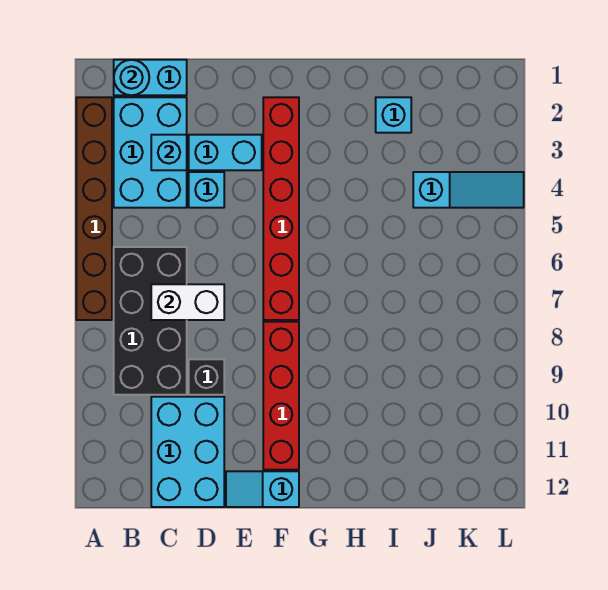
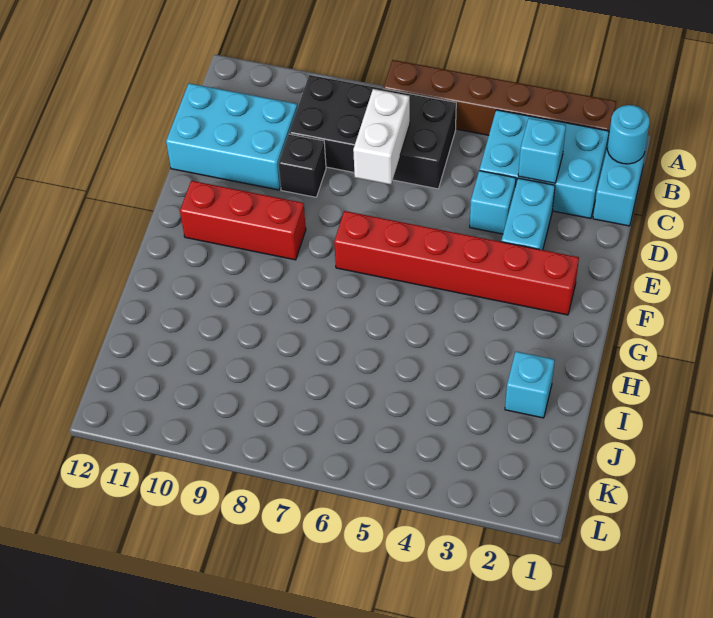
cyan 1x2 slope [226,471,299,507] -> none
red 1x4 brick [263,322,299,470] -> red 1x3 brick [180,181,306,260]
cyan 1x3 slope [413,172,524,208] -> none

